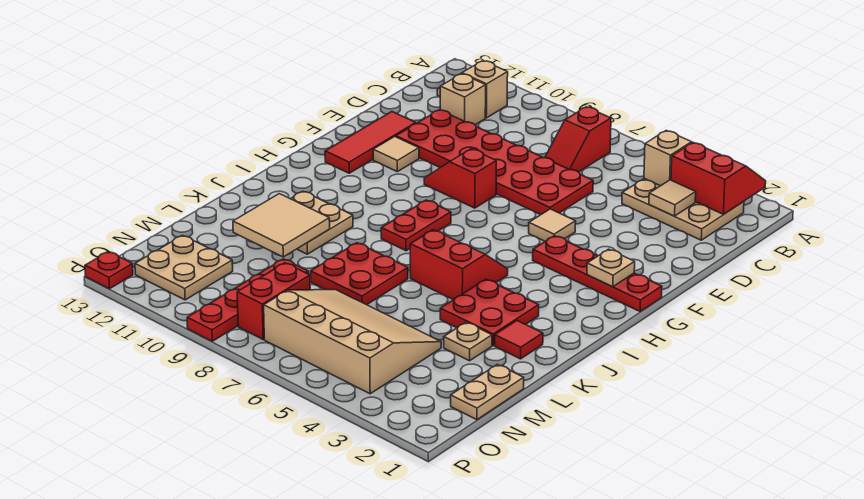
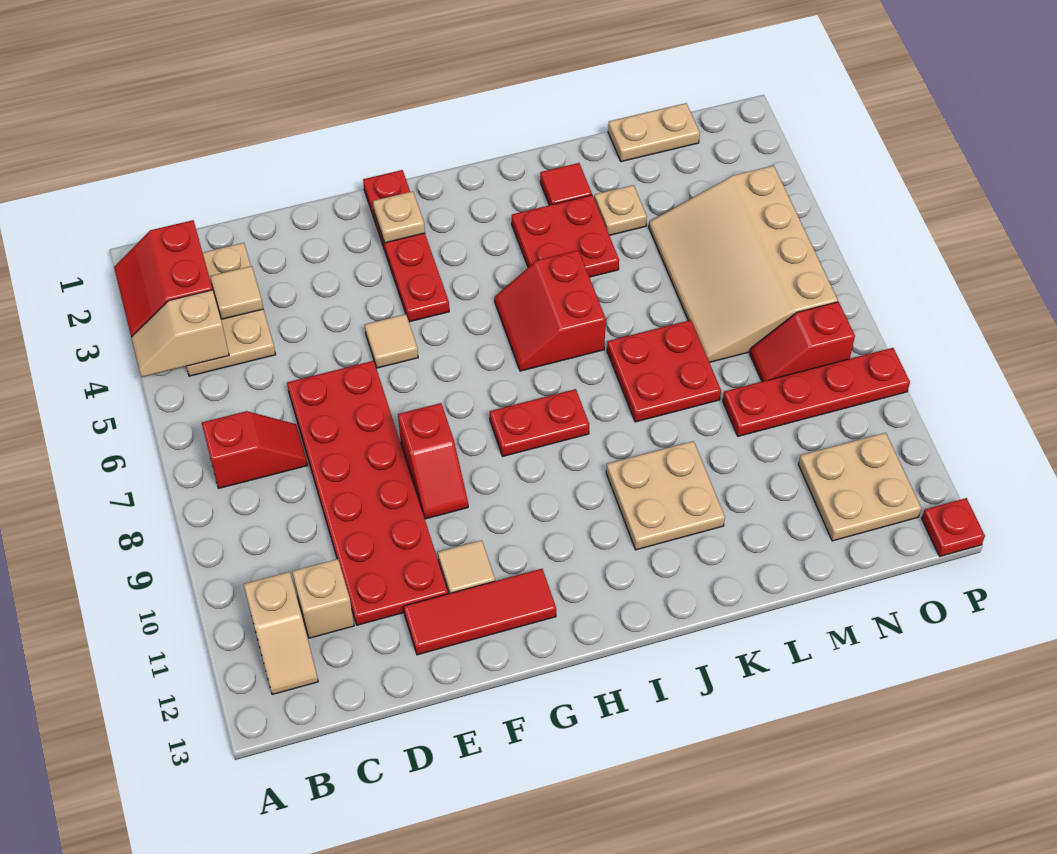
tan 2x2 tile [233,194,330,257] -> none
red 1x2 brick [237,263,310,339] -> red 1x2 slope [750,302,855,382]

